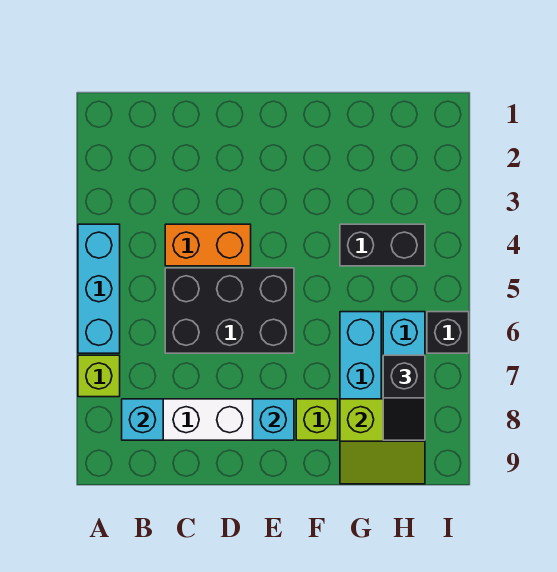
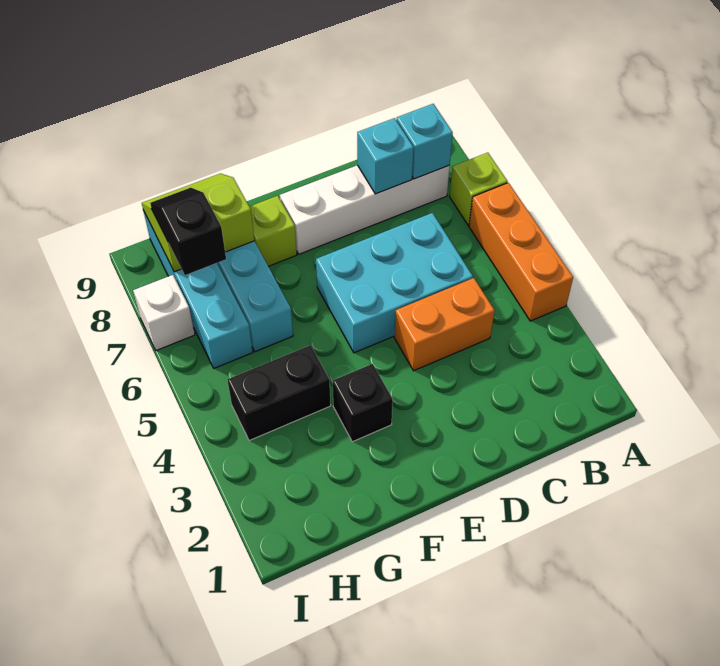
cyan 1x3 brick [78,224,120,353] -> orange 1x3 brick [469,183,573,321]
black 2x3 brick [165,268,294,353] -> cyan 2x3 brick [316,213,473,353]
cyan 1x1 brick [253,399,294,440] -> cyan 1x1 brick moved to [357,118,414,194]
black 1x1 brick [427,312,469,353] -> black 1x1 brick moved to [333,364,393,442]
none -> white 1x1 brick [133,275,195,351]

